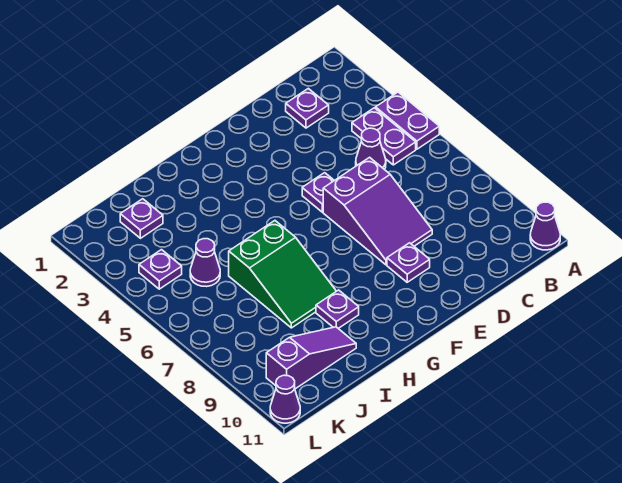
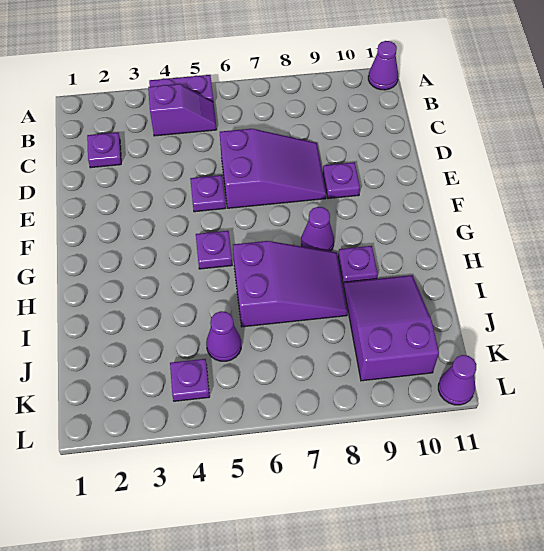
purple 1x2 plate [352,108,416,165] -> purple 1x2 slope [148,84,217,136]
purple 1x1 cone [356,128,386,170] -> purple 1x1 cone moved to [301,207,334,251]
green 2x3 slope [229,221,336,328] -> purple 2x3 slope [233,241,348,327]
purple 1x3 slope [266,327,356,389] -> purple 2x3 slope [344,275,439,381]
purple 1x1 plate [120,199,163,238] -> purple 1x1 plate moved to [196,231,232,269]

